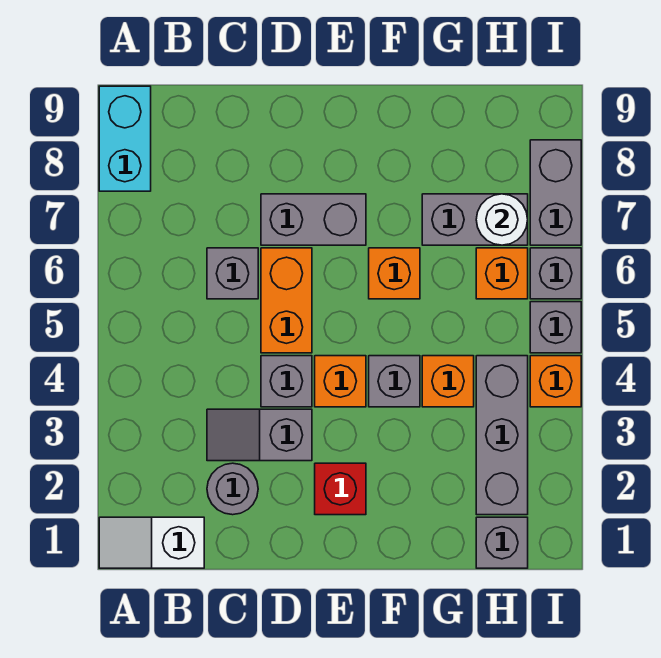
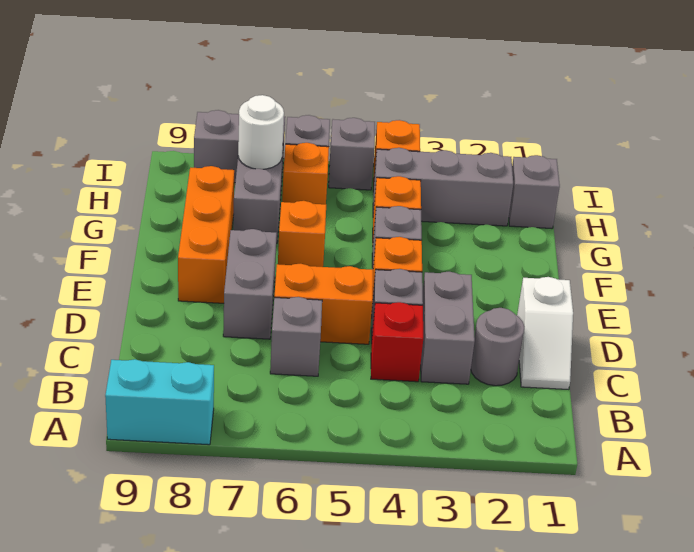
white 1x2 slope [99,517,204,568] -> white 1x2 slope moved to [517,277,573,389]
grey 1x2 slope [207,409,312,461] -> grey 1x2 brick [421,272,475,384]
red 1x1 brick [315,463,366,515] -> red 1x1 brick moved to [371,302,423,382]
none -> orange 1x3 brick [178,166,234,303]

